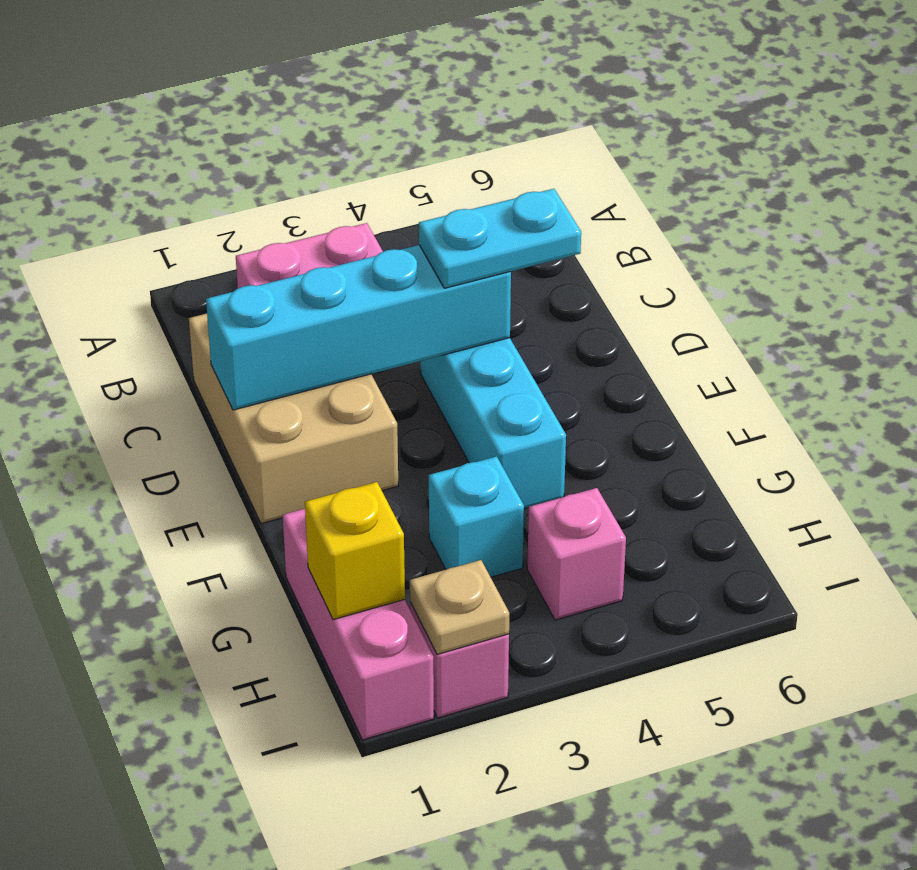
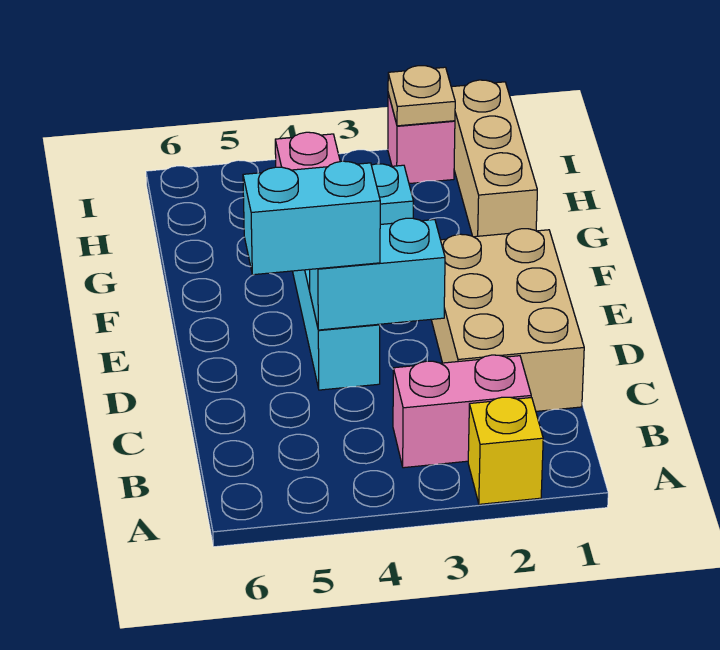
cyan 1x4 brick [206,245,511,410] -> cyan 1x2 brick [310,218,445,330]
cyan 1x2 plate [419,189,581,288] -> cyan 1x2 brick [243,161,380,275]
pink 1x3 brick [283,509,434,740] -> tan 1x3 brick [451,80,537,237]
yellow 1x1 brick [305,482,405,620] -> yellow 1x1 brick moved to [468,397,543,504]

